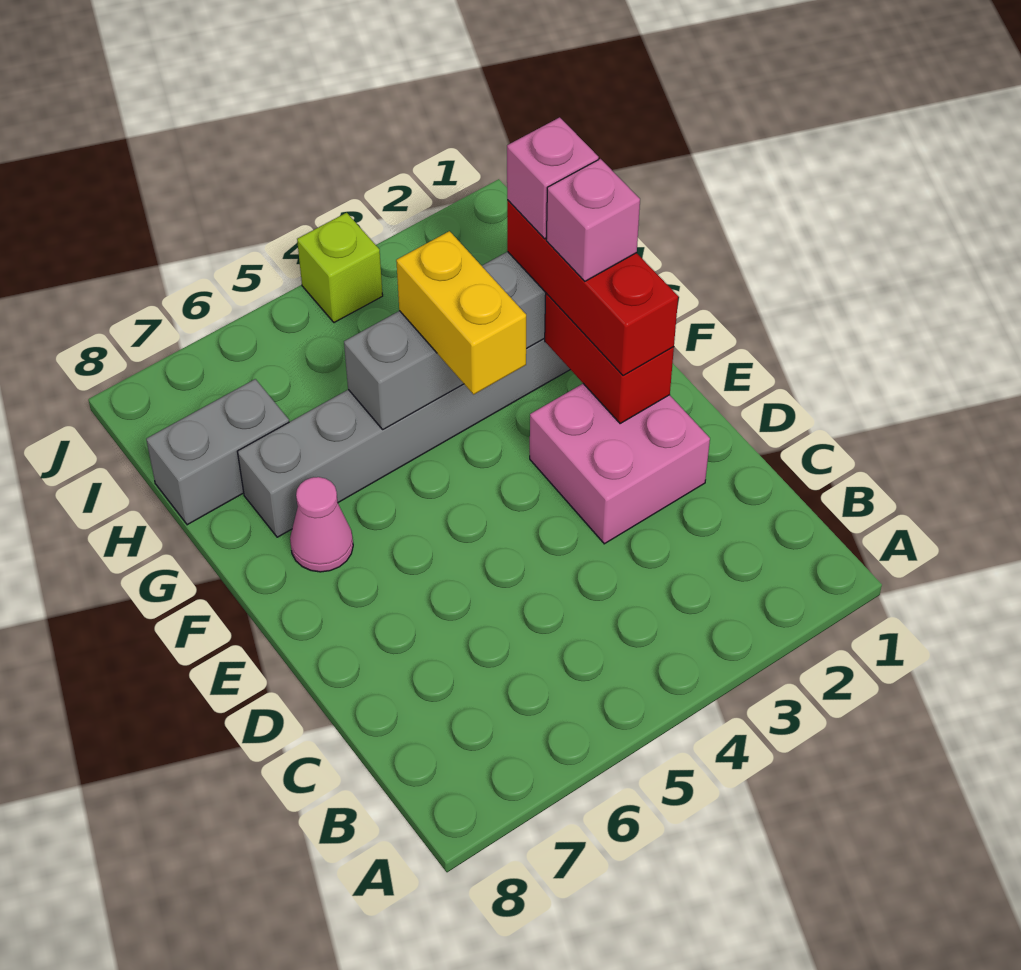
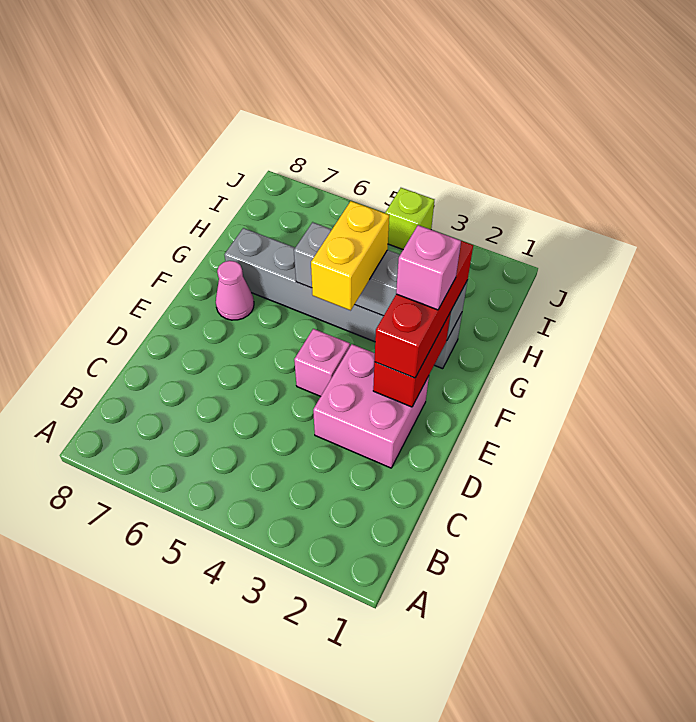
pink 1x1 brick [507,117,599,239] -> pink 1x1 brick moved to [294,329,350,397]
grey 1x2 brick [146,379,289,525] -> none

